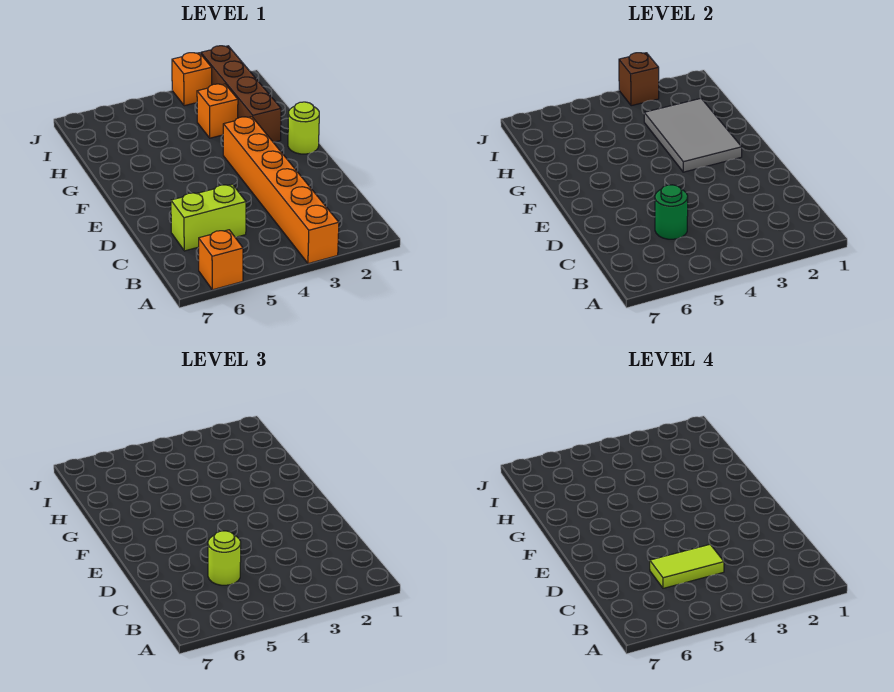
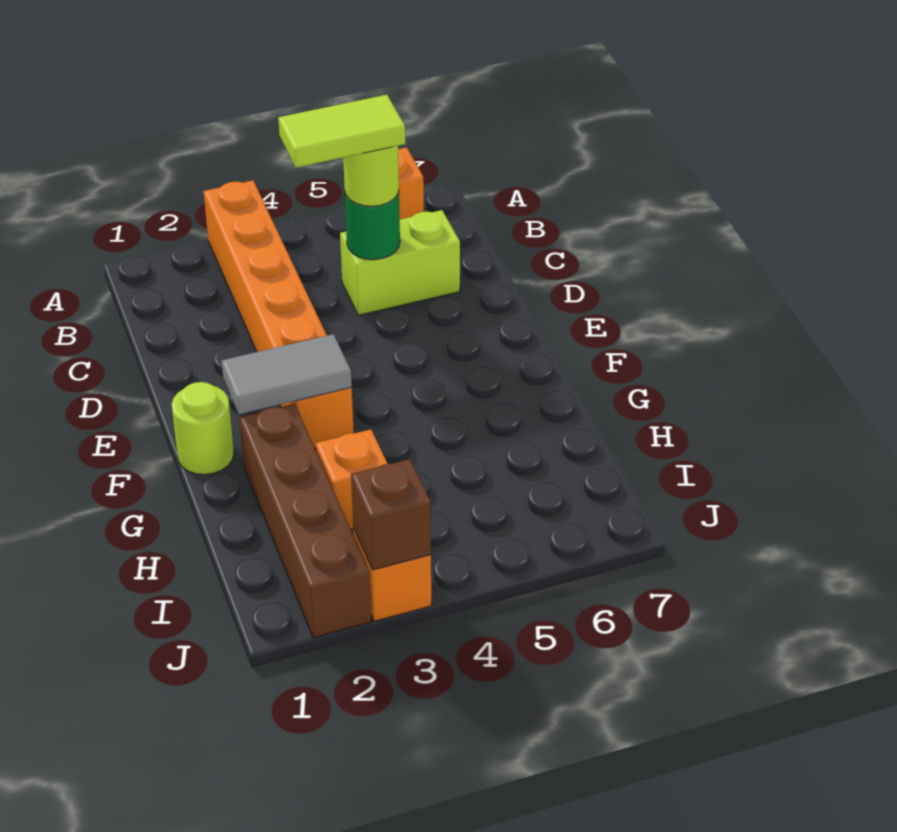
grey 2x3 tile [644,99,742,172] -> grey 1x2 tile [222,334,352,414]

